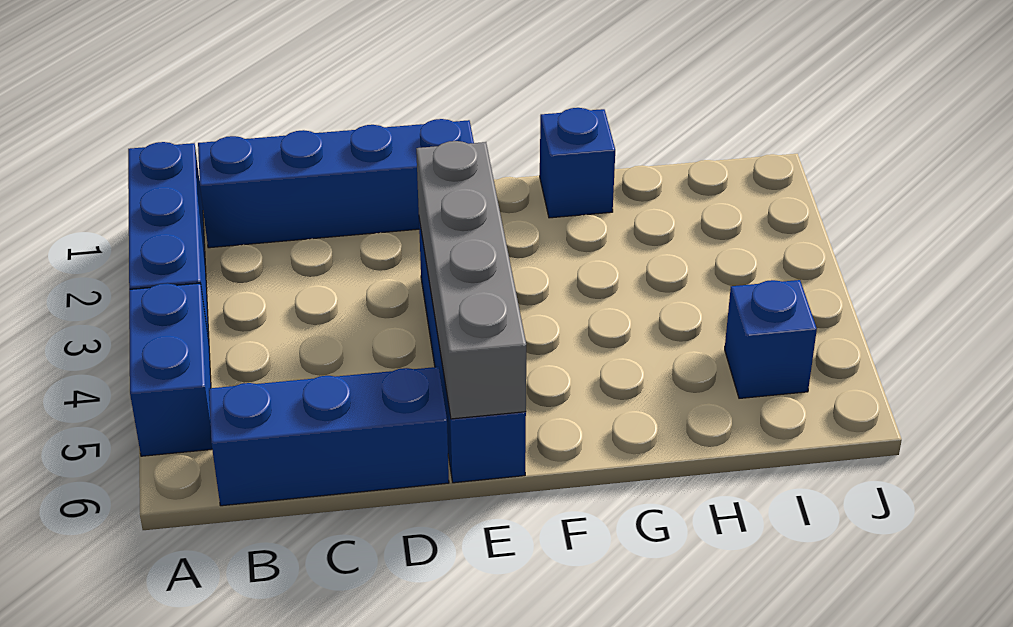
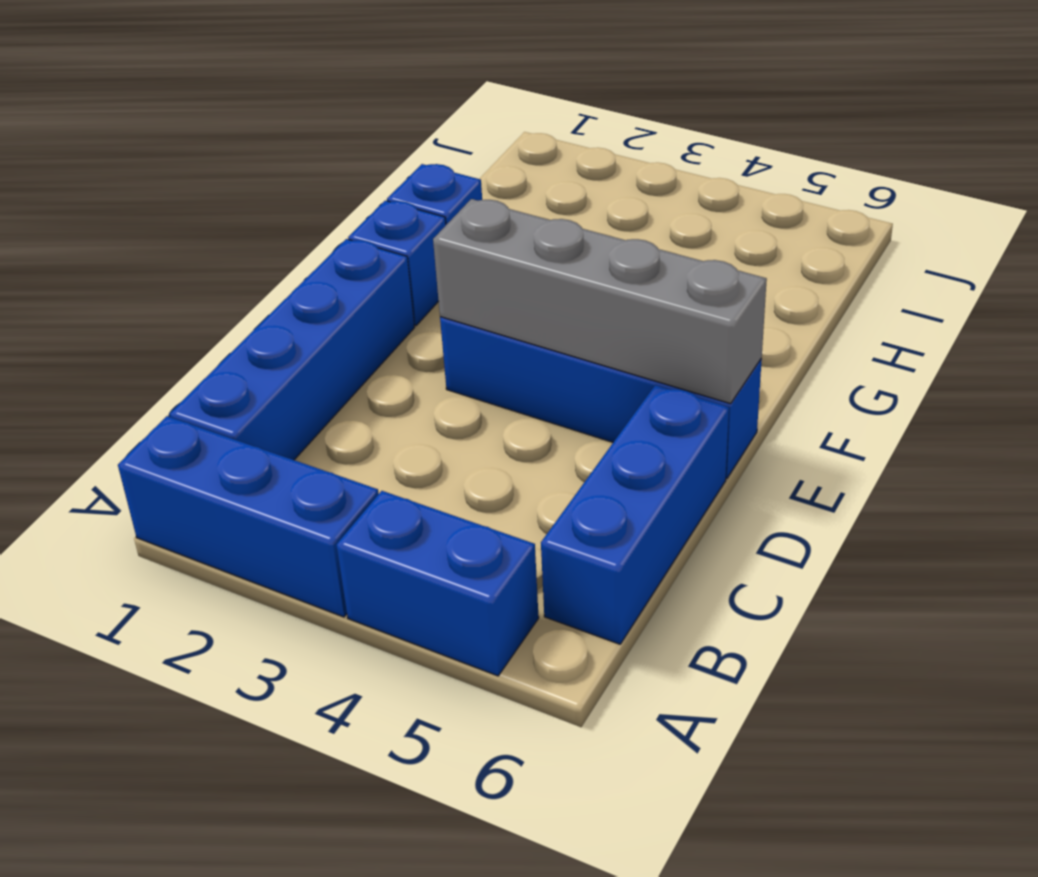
blue 1x1 brick [725,280,817,398] -> blue 1x1 brick moved to [348,201,446,325]

